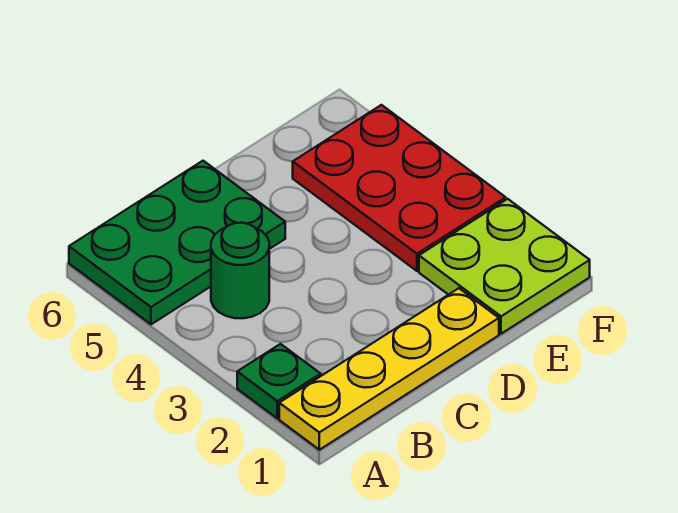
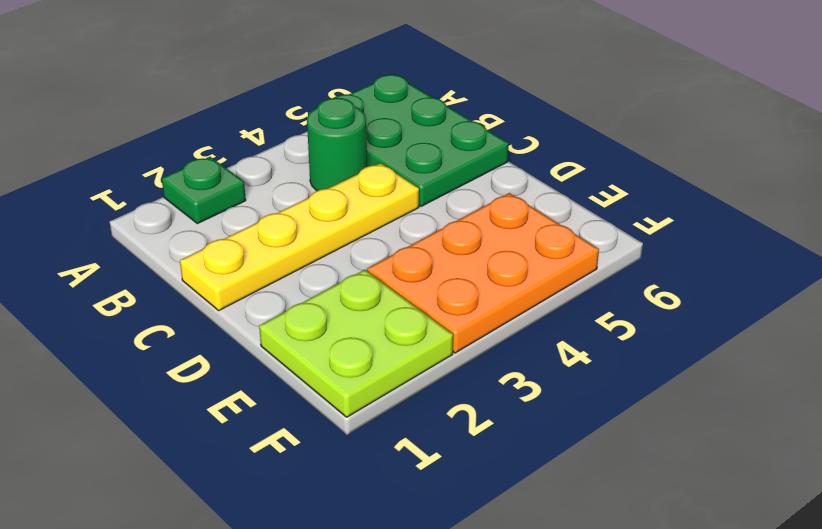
yellow 1x4 plate [279,288,499,450] -> yellow 1x4 plate turned to [180,163,419,310]
red 2x3 plate [293,105,506,271] -> orange 2x3 plate [367,193,599,353]

